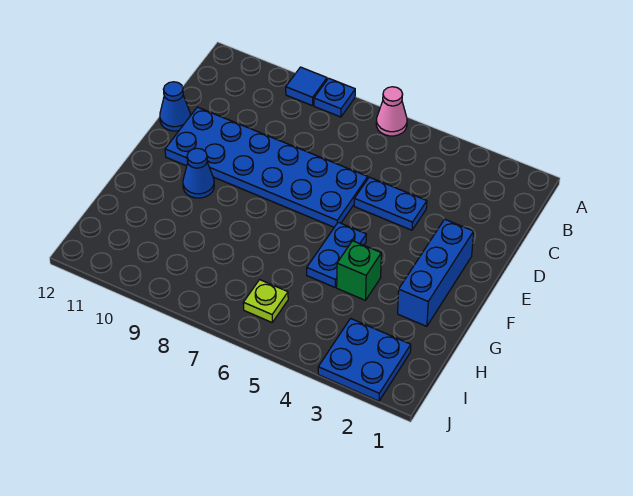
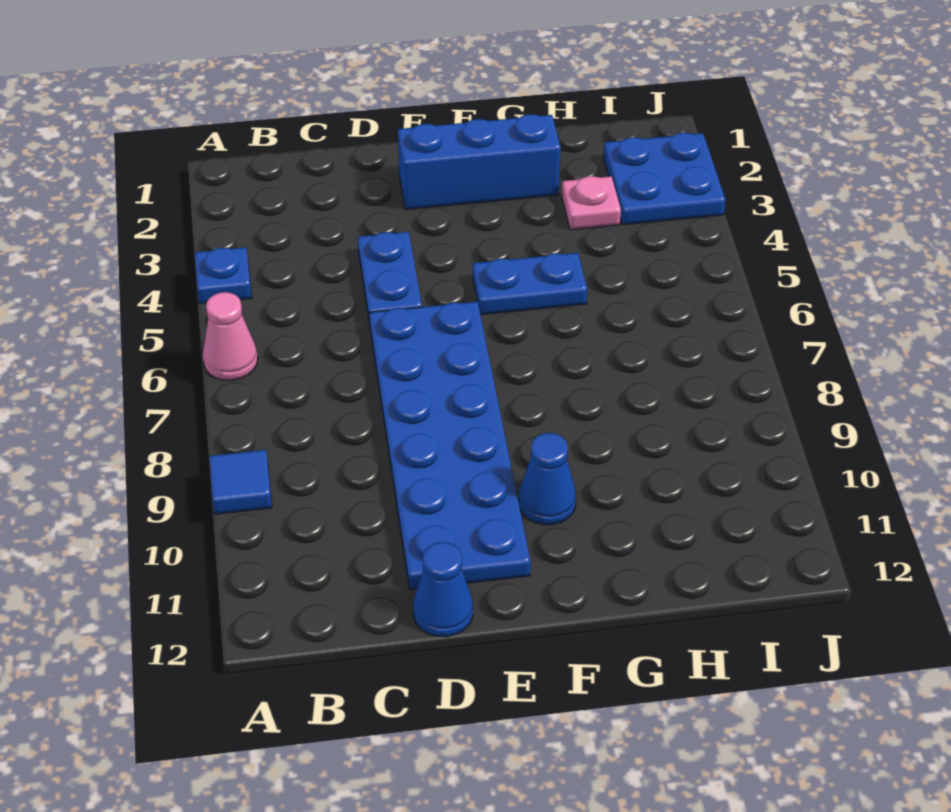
blue 1x1 plate [314,78,355,117] -> blue 1x1 plate moved to [195,247,252,303]
green 1x1 brick [337,241,381,300] -> none
none -> pink 1x1 plate [562,176,621,230]
lime 1x1 plate [243,280,288,322] -> none

